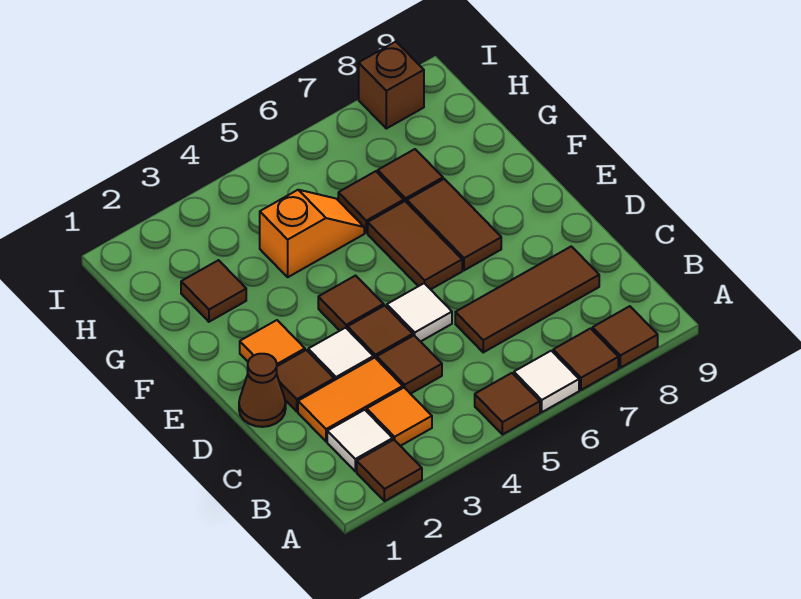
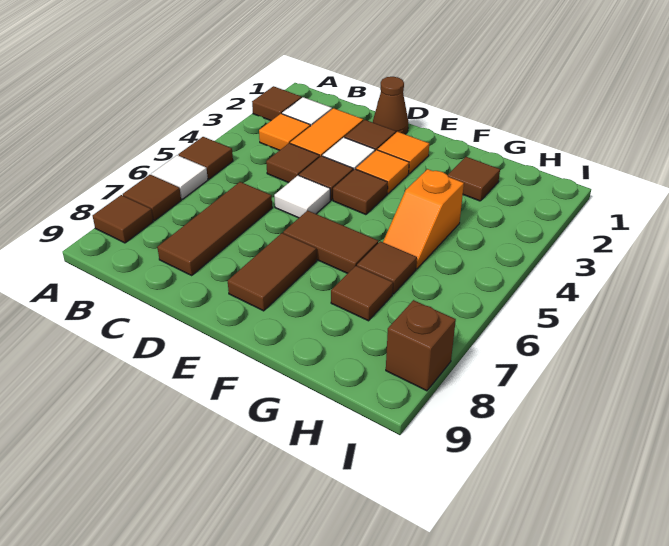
none -> orange 1x1 tile [356,150,409,193]
brown 1x2 tile [407,179,501,270] -> brown 1x2 tile turned to [228,233,317,311]

